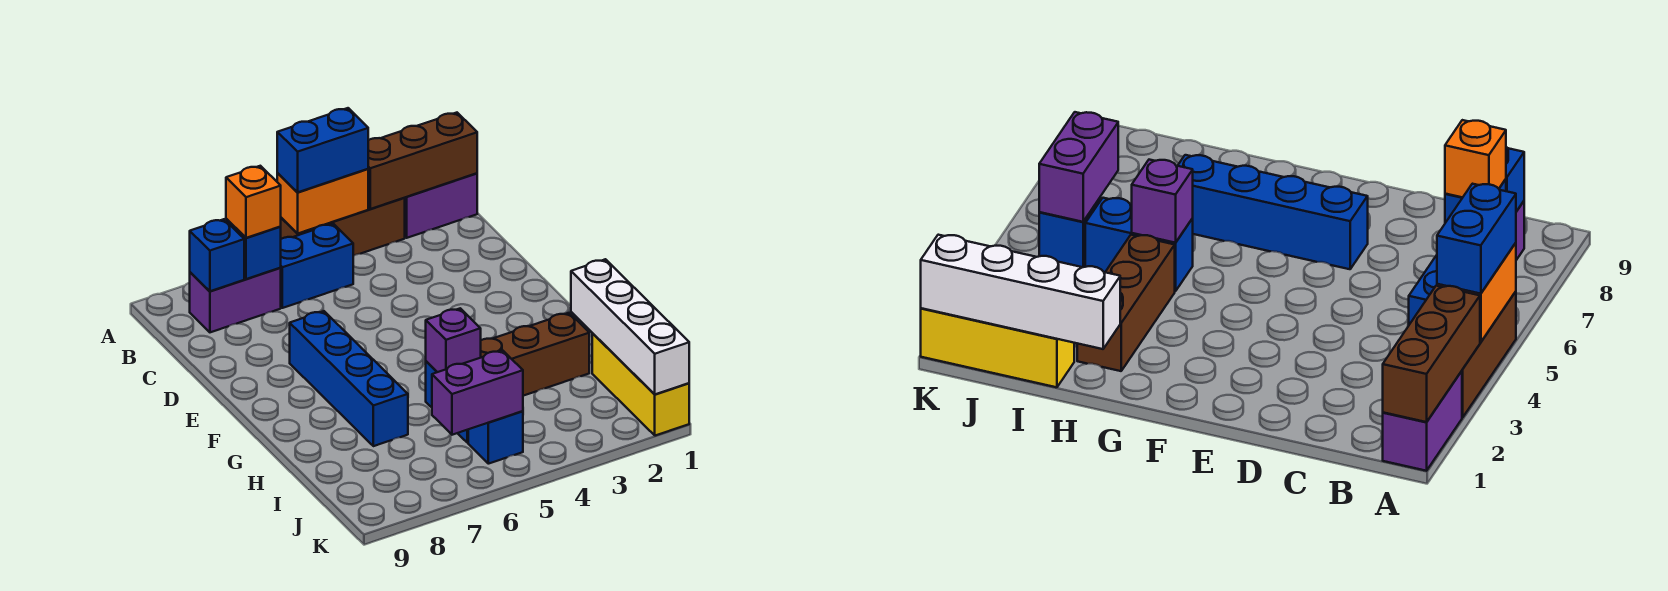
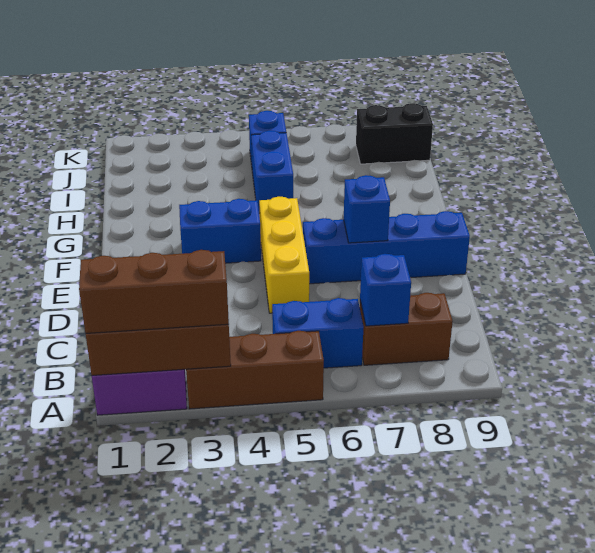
orange 1x2 brick [277,169,368,234] -> none
blue 1x2 brick [277,108,368,192] -> blue 1x2 brick moved to [179,199,261,263]
purple 1x2 brick [190,268,281,332] -> brown 1x2 brick [360,293,453,365]
orange 1x1 brick [226,166,281,238] -> none
blue 1x1 brick [190,219,244,291] -> blue 1x1 brick moved to [344,175,390,243]
blue 1x4 brick [290,311,408,446] -> blue 1x4 brick turned to [303,211,470,284]
white 1x4 brick [571,259,689,394] -> none
brown 1x3 brick [481,313,589,396] -> brown 1x3 brick moved to [79,250,229,333]
purple 1x1 brick [426,308,481,372] -> none
yellow 1x3 brick [592,333,689,436] -> yellow 1x3 brick moved to [259,197,309,313]
purple 1x2 brick [432,350,523,435] -> none
none -> black 1x2 brick [356,103,433,164]

